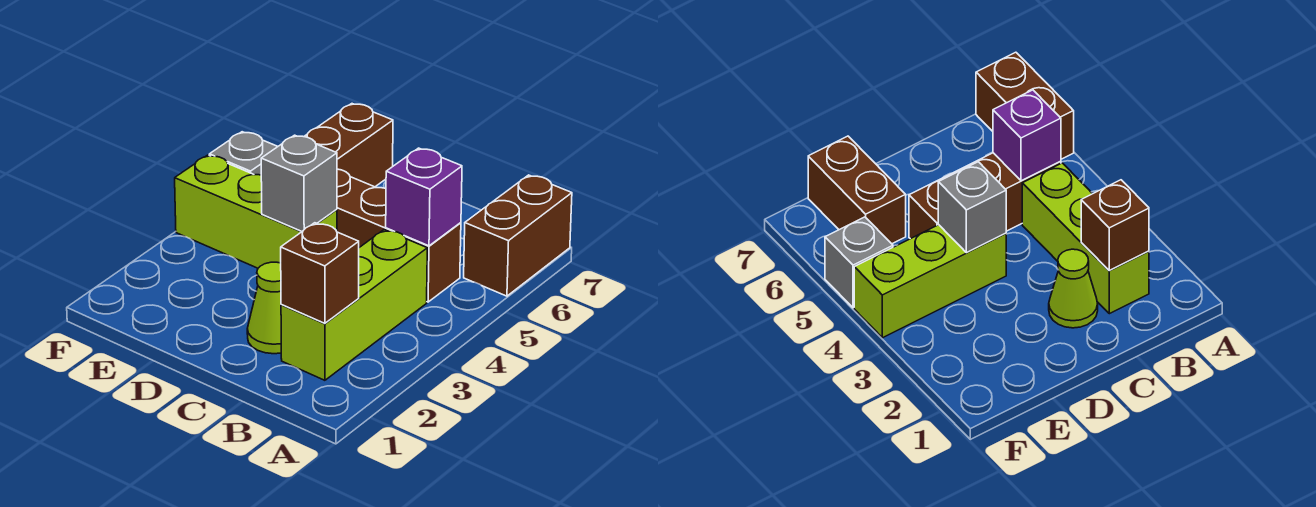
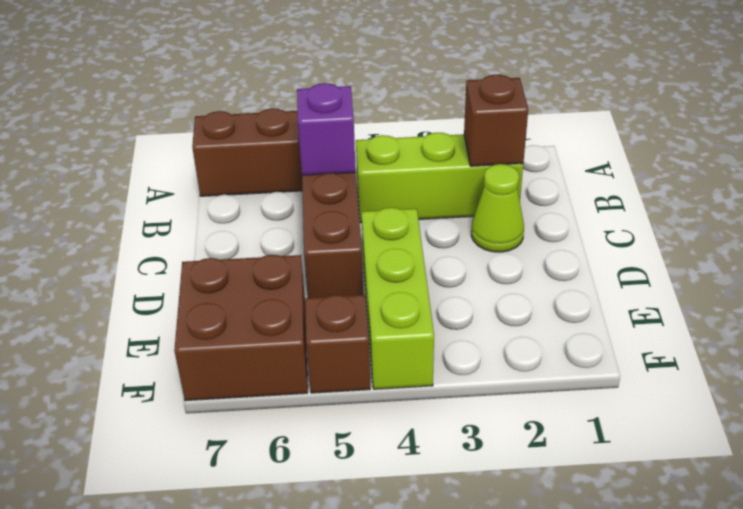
grey 1x1 brick [261,135,337,231] -> none
brown 1x2 brick [304,104,393,187] -> brown 2x2 brick [174,255,308,401]
grey 1x1 brick [209,132,278,175] -> brown 1x1 brick [305,295,370,393]

